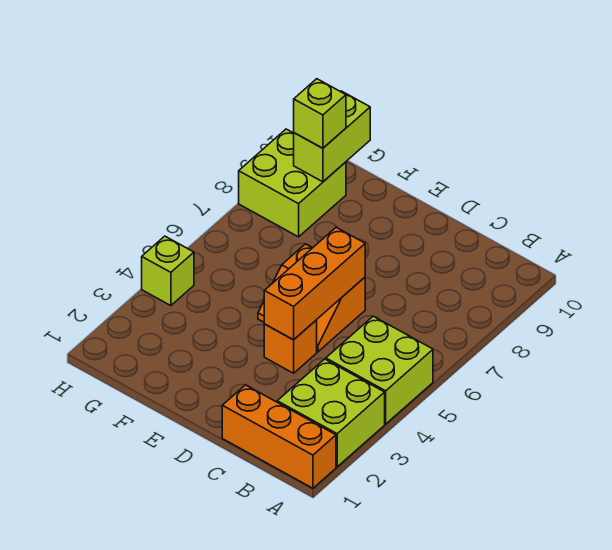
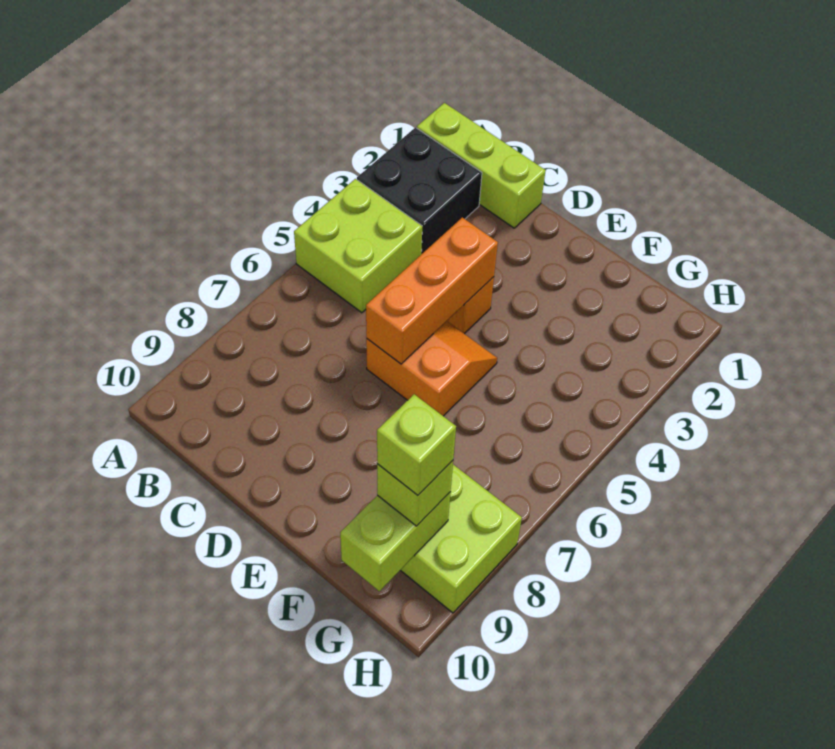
orange 1x3 brick [222,385,336,488] -> lime 1x3 brick [417,103,546,228]
lime 2x2 brick [277,359,385,467] -> black 2x2 brick [357,128,482,254]
lime 1x1 brick [142,236,194,306] -> lime 1x1 brick moved to [377,394,456,495]

